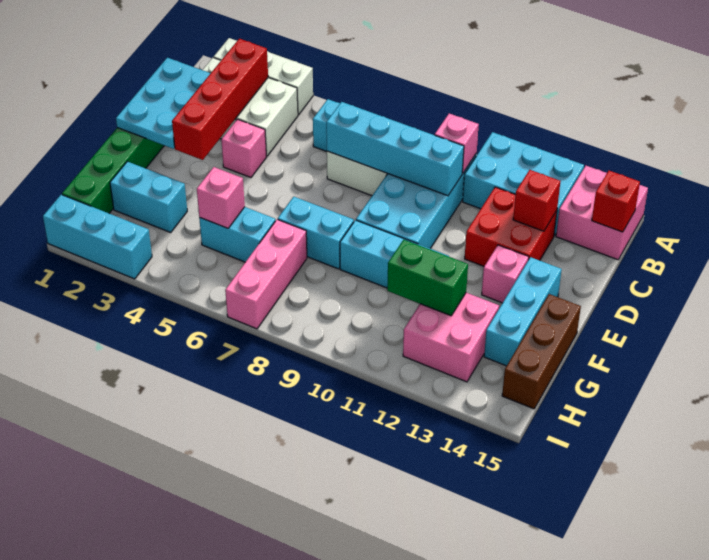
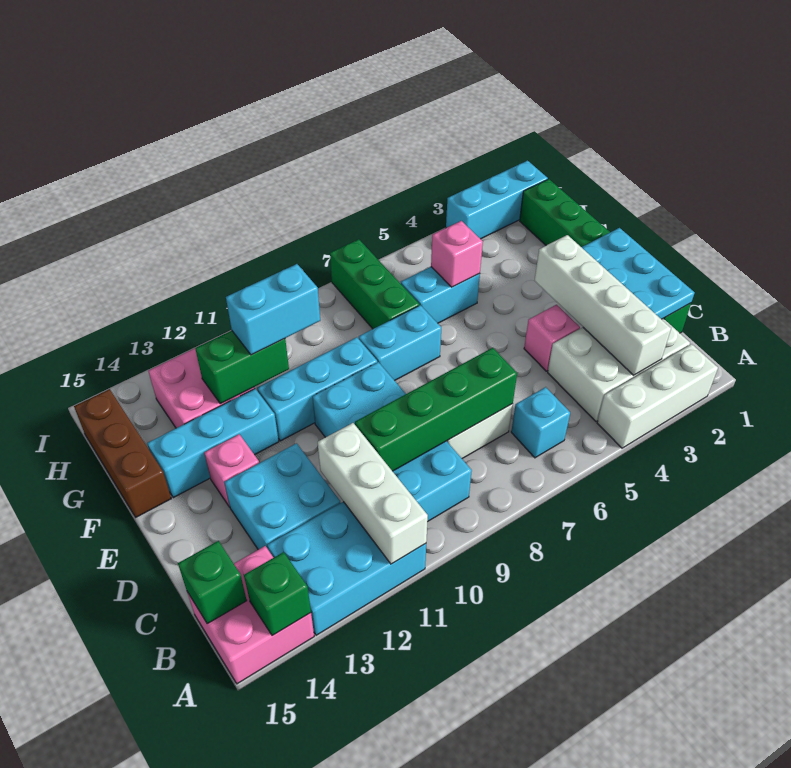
none -> white 1x3 brick [318,423,428,564]
none -> green 1x1 brick [244,552,311,636]
red 1x4 brick [172,39,268,160] -> white 1x4 brick [534,235,671,376]
pink 1x1 brick [435,114,479,173] -> none
red 1x1 brick [592,171,640,232] -> green 1x1 brick [178,541,247,624]
cyan 1x4 brick [326,102,464,196] -> green 1x4 brick [355,348,517,471]
red 2x2 brick [465,187,557,266] -> cyan 2x2 brick [224,443,340,550]
red 1x1 brick [513,170,560,231] -> none
cyan 1x3 brick [484,257,562,366] -> cyan 1x3 brick turned to [147,389,279,498]
cyan 1x2 brick [110,161,187,232] -> cyan 1x2 brick moved to [226,264,320,355]
pink 1x3 brick [225,219,307,329] -> green 1x3 brick [330,239,419,329]

